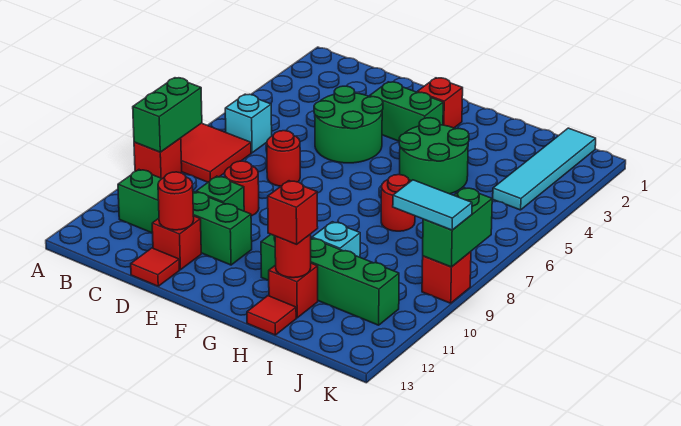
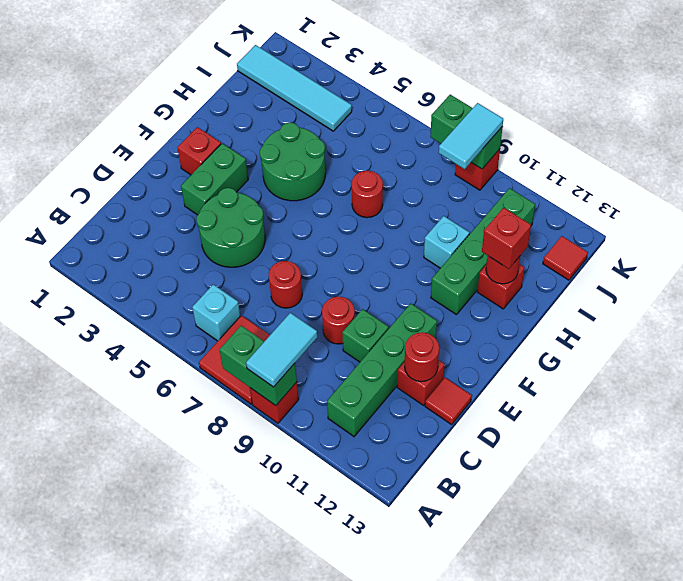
none -> cyan 1x2 tile [246,313,317,387]
red 1x1 tile [247,296,296,335] -> red 1x1 tile moved to [543,236,588,280]

